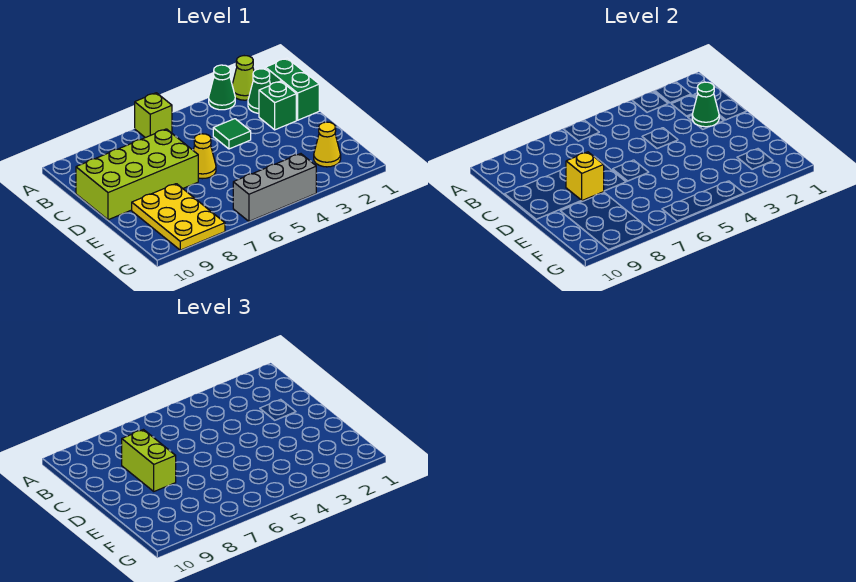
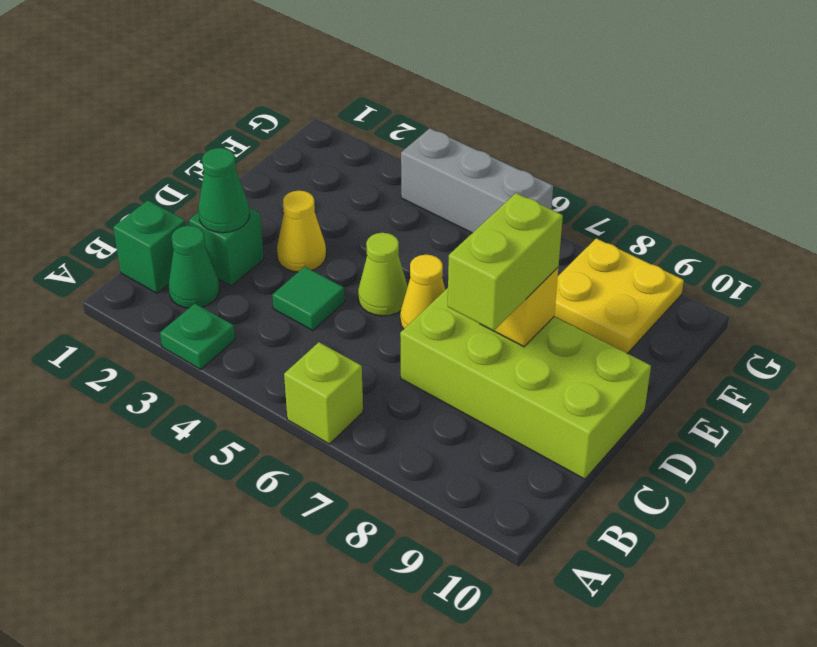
lime 1x1 cone [232,56,254,100] -> lime 1x1 cone moved to [358,233,408,316]
green 1x1 cone [209,65,235,110] -> green 1x1 plate [160,304,235,369]
green 1x2 brick [265,58,319,120] -> green 1x1 brick [113,201,186,293]
yellow 2x3 plate [132,184,225,250] -> yellow 2x2 plate [554,238,684,353]
yellow 1x1 cone [314,122,341,167] -> yellow 1x1 cone moved to [277,191,326,272]

